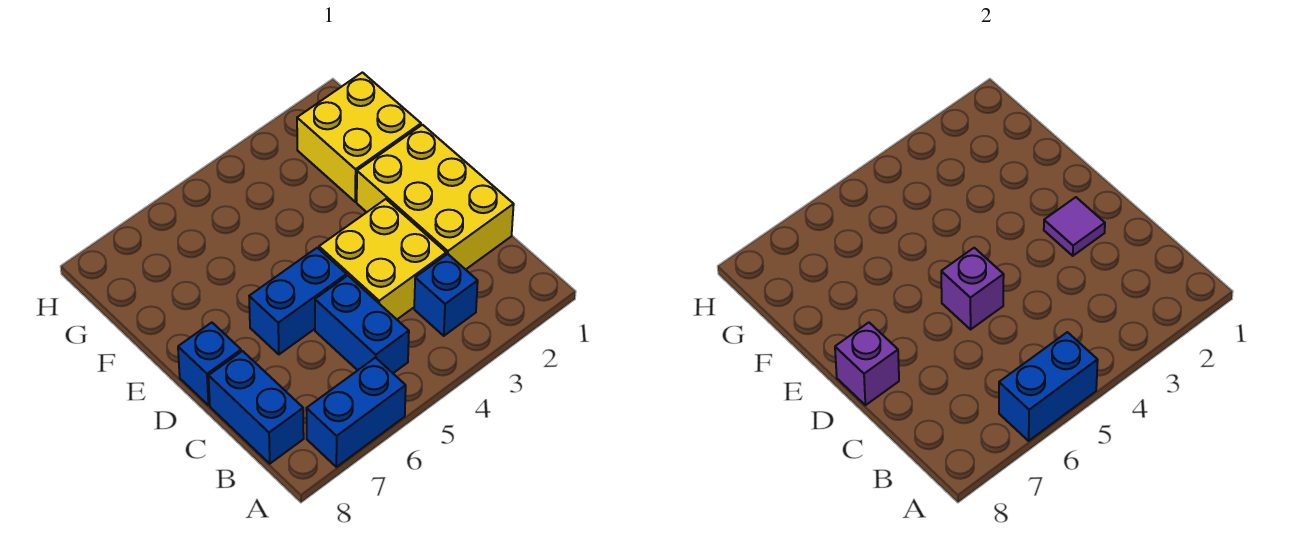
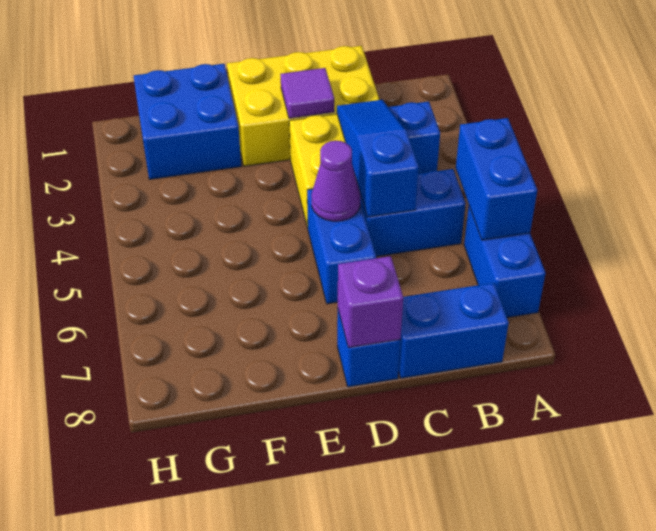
none -> blue 1x3 slope [337,100,419,217]
purple 1x1 brick [941,248,1004,329] -> purple 1x1 cone [311,141,360,221]
yellow 2x2 brick [297,72,421,202] -> blue 2x2 brick [134,64,241,179]

